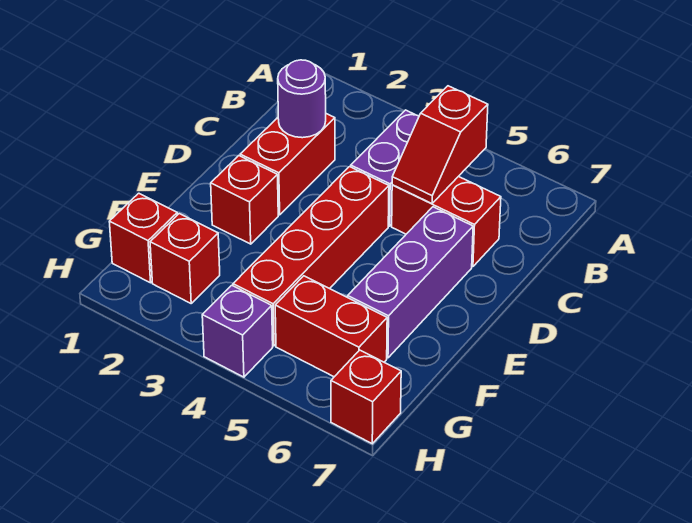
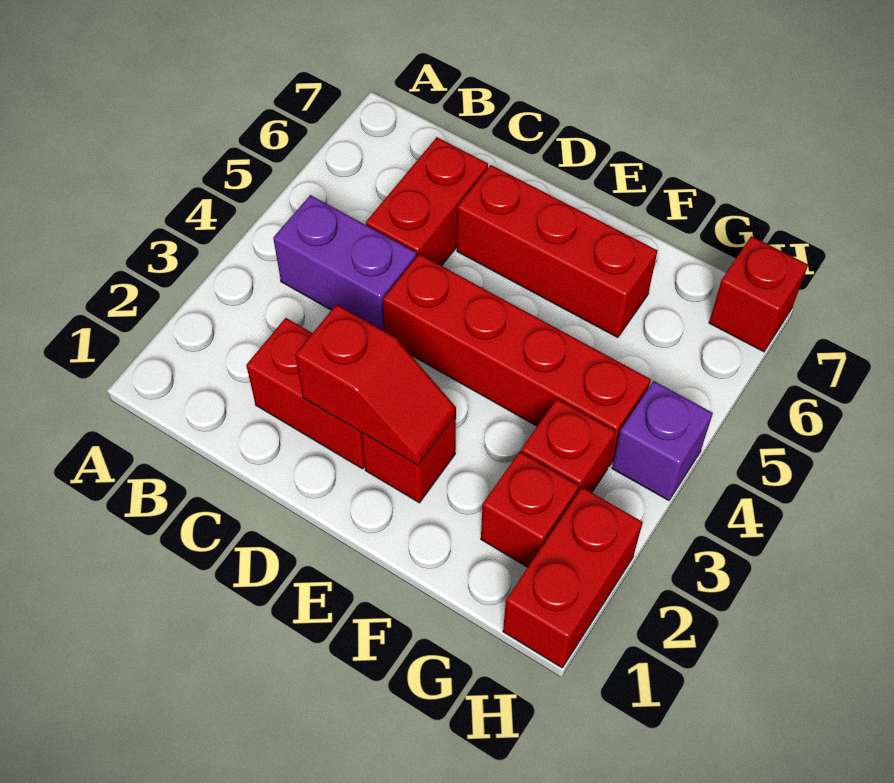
red 1x2 slope [392,86,488,203] -> red 1x2 slope moved to [295,305,456,465]
purple 1x1 round brick [278,60,326,138] -> none
purple 1x3 brick [348,207,473,358] -> red 1x3 brick [457,165,657,337]
red 1x1 brick [109,193,177,283] -> red 1x1 brick moved to [521,399,615,493]
red 1x2 brick [275,276,387,377] -> red 1x2 brick moved to [503,487,643,668]

